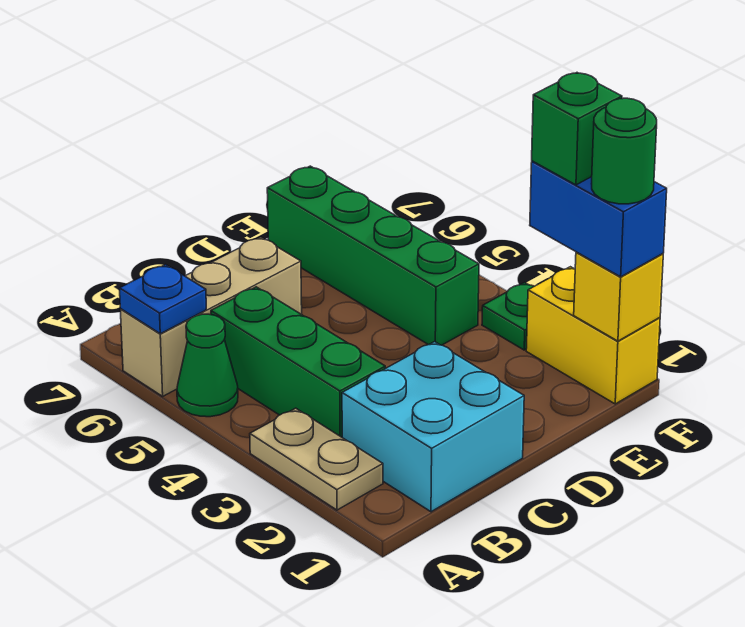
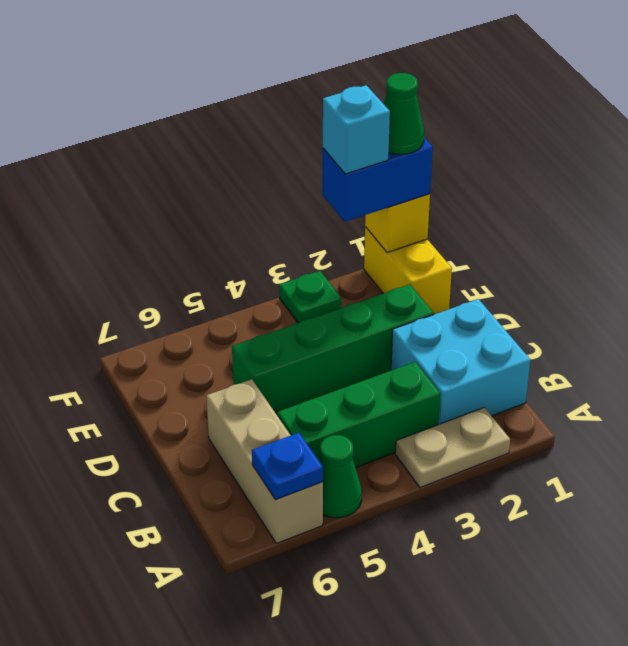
green 1x4 brick [267,166,479,345] -> green 1x4 brick moved to [232,284,434,413]
yellow 1x2 brick [526,267,660,404] -> yellow 1x2 brick turned to [364,227,452,314]
green 1x1 round brick [592,98,657,204] -> green 1x1 cone [384,73,424,154]
green 1x1 brick [532,73,622,185] -> cyan 1x1 brick [323,85,390,174]

